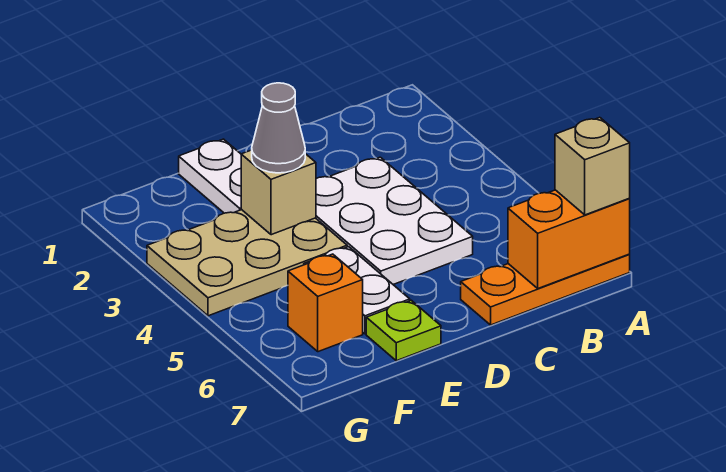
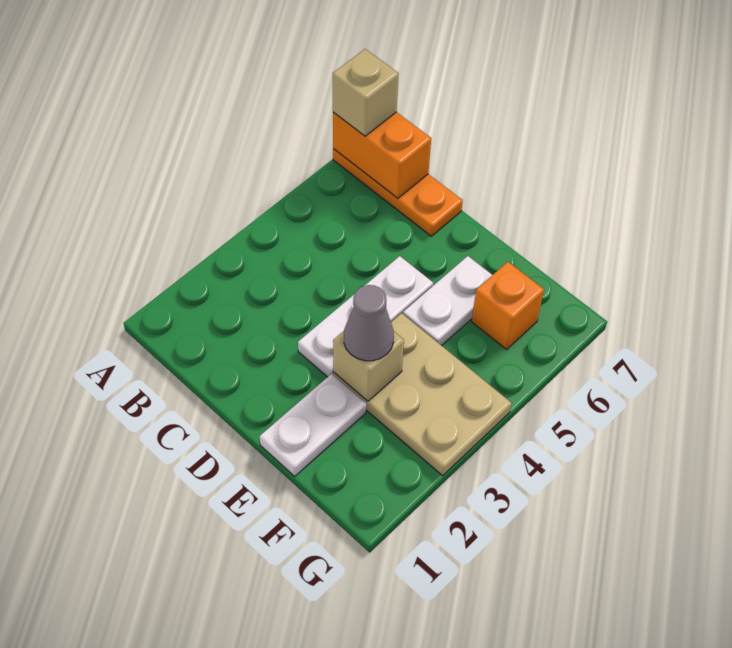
white 2x3 plate [316,157,473,284] -> white 1x3 plate [298,256,433,377]
lime 1x1 plate [366,300,441,361] -> none

